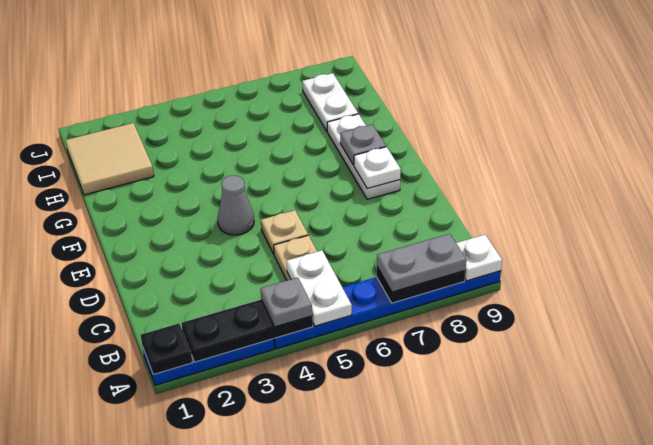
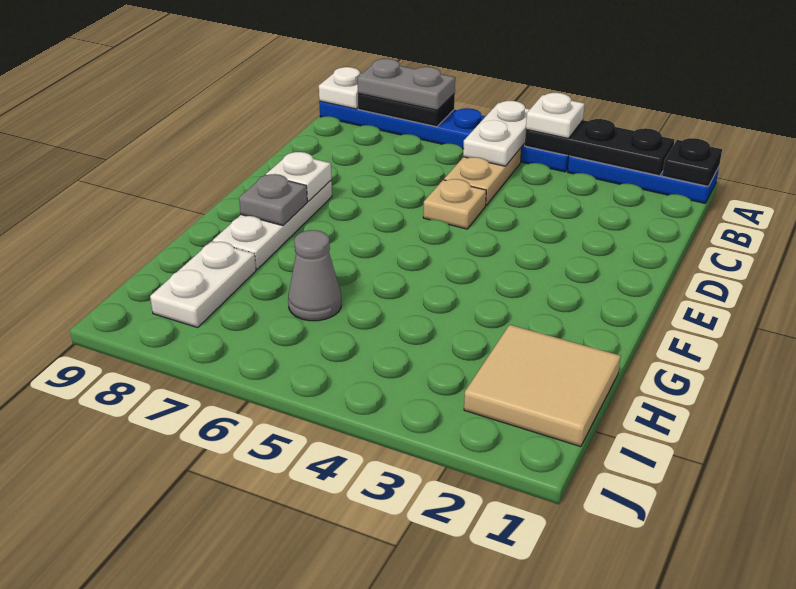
grey 1x1 plate [261,278,312,327] -> white 1x1 plate [526,93,585,138]
grey 1x1 cone [218,175,254,235] -> grey 1x1 cone moved to [288,230,341,321]

